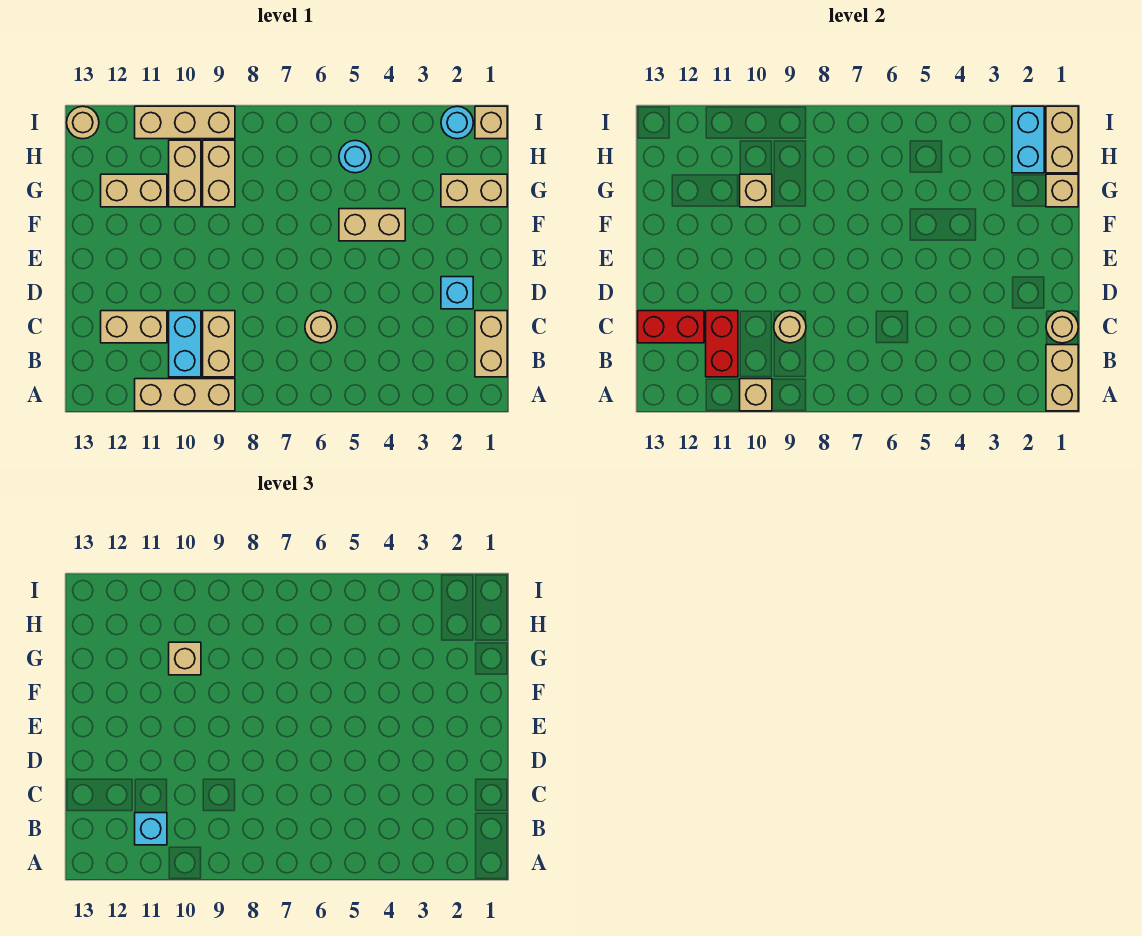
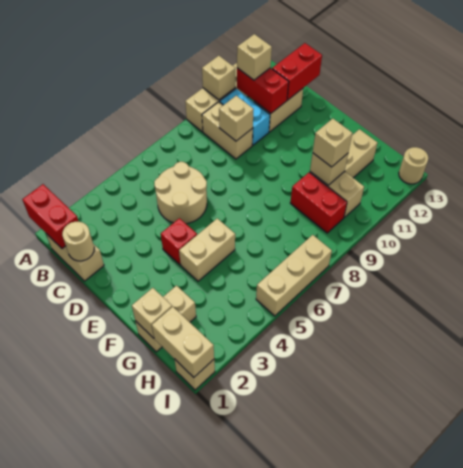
tan 1x2 brick [1046,345,1078,411] -> red 1x2 brick [22,184,79,248]
cyan 1x1 brick [135,813,167,845] -> tan 1x1 brick [237,34,272,80]
tan 1x1 round brick [305,311,337,343] -> tan 2x2 round brick [154,162,207,224]
tan 1x1 round brick [774,311,806,343] -> tan 1x1 brick [219,96,254,141]
cyan 1x1 brick [441,277,473,309] -> none
none -> red 1x1 brick [161,218,197,265]
tan 1x2 brick [203,140,235,207] -> red 1x2 brick [290,172,347,233]
cyan 1x2 brick [1012,106,1044,173] -> none
cyan 1x1 round brick [339,141,371,173] -> none
cyan 1x1 round brick [441,106,473,139] -> none
tan 1x3 brick [135,106,235,139] -> tan 1x3 brick moved to [256,235,332,316]

